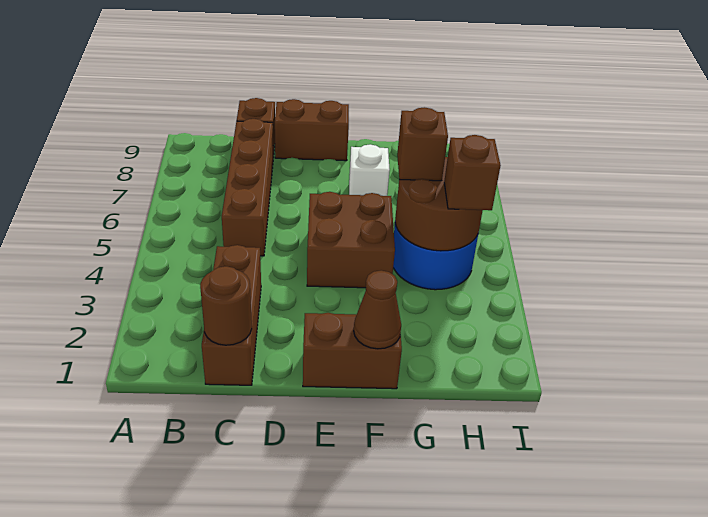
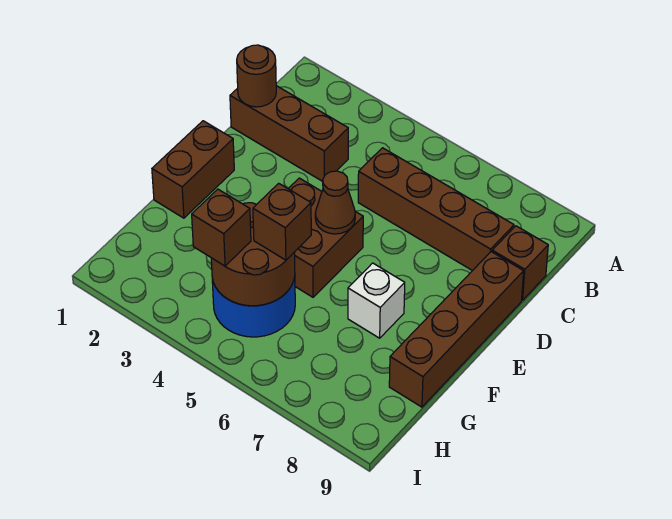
brown 1x2 brick [275,99,349,161] -> brown 1x4 brick [389,252,524,407]
brown 1x1 cone [354,270,401,349] -> brown 1x1 cone moved to [315,171,355,234]

